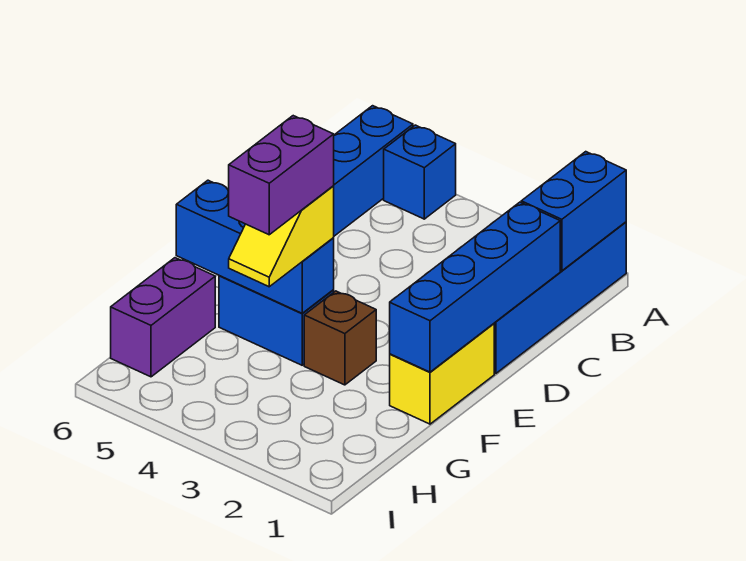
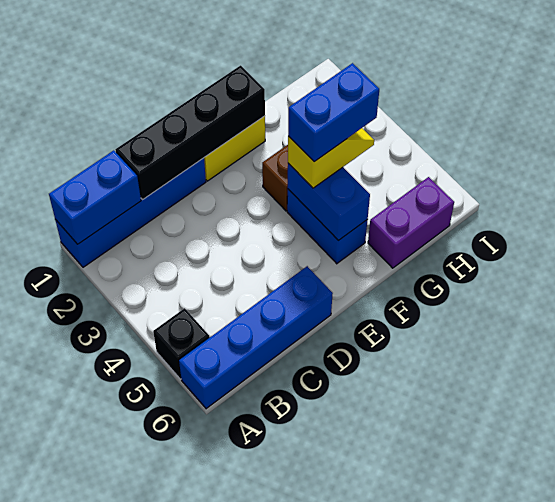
blue 1x1 brick [384,125,456,219] -> black 1x1 brick [153,308,210,379]
blue 1x4 brick [390,202,560,372] -> black 1x4 brick [115,65,265,199]
blue 1x3 brick [176,180,334,313] -> blue 1x2 brick [288,163,370,241]
purple 1x2 brick [229,116,334,235] -> blue 1x2 brick [288,63,379,162]

